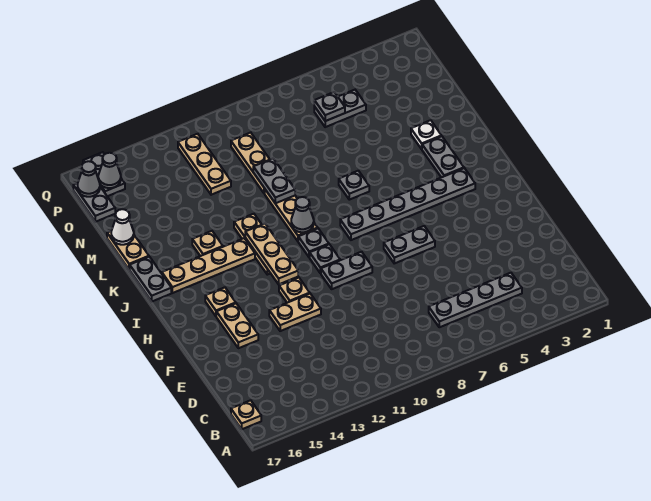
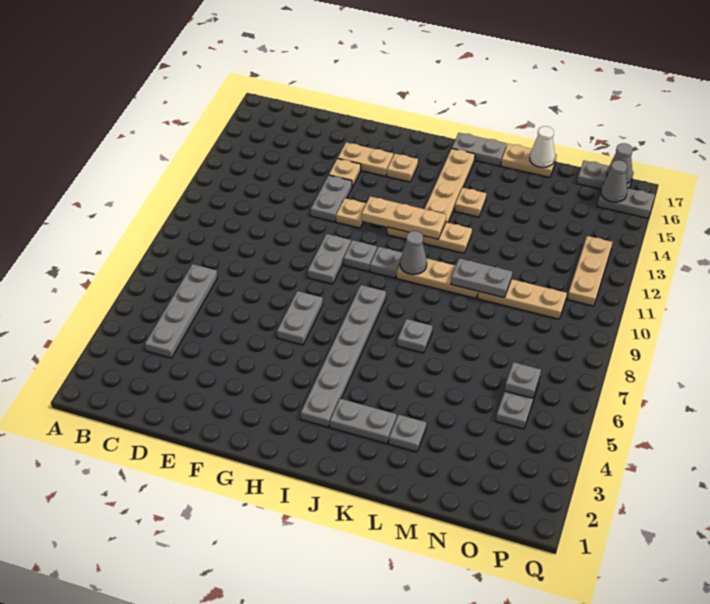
tan 1x1 plate [231,400,261,429] -> tan 1x1 plate moved to [329,159,361,187]
tan 1x2 plate [269,294,321,331] -> grey 1x2 plate [311,175,352,222]
white 1x1 plate [411,120,441,149] -> grey 1x1 plate [389,415,426,452]
tan 1x3 plate [178,134,231,195] -> tan 1x3 plate turned to [568,236,612,306]

